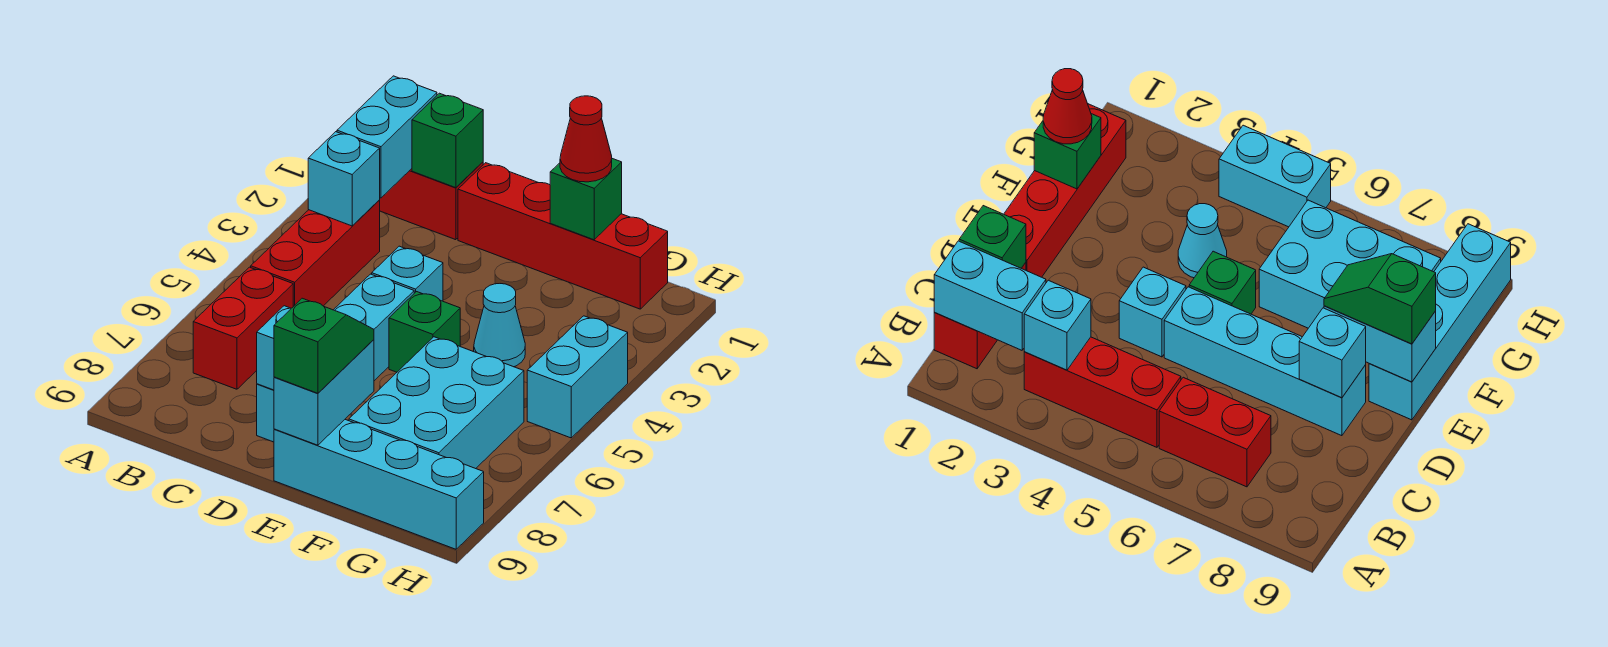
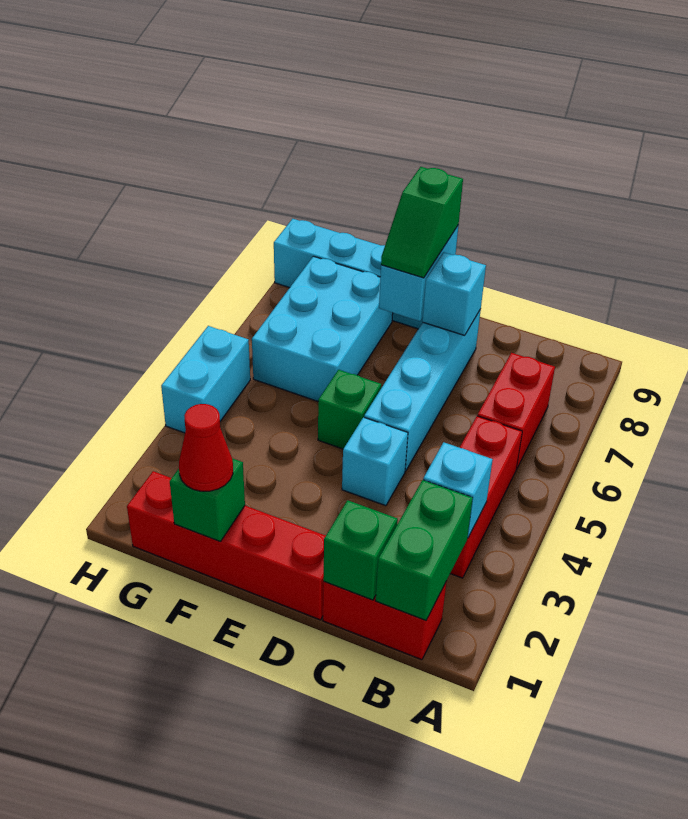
cyan 1x2 brick [337,76,437,198] -> green 1x2 brick [376,480,473,620]
cyan 1x1 cone [474,284,525,367] -> none

